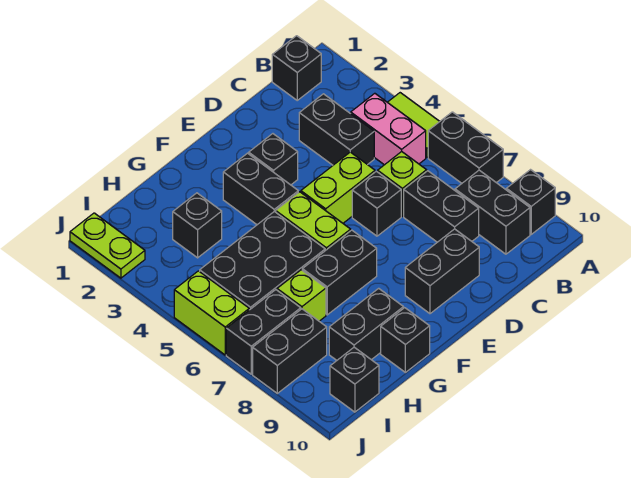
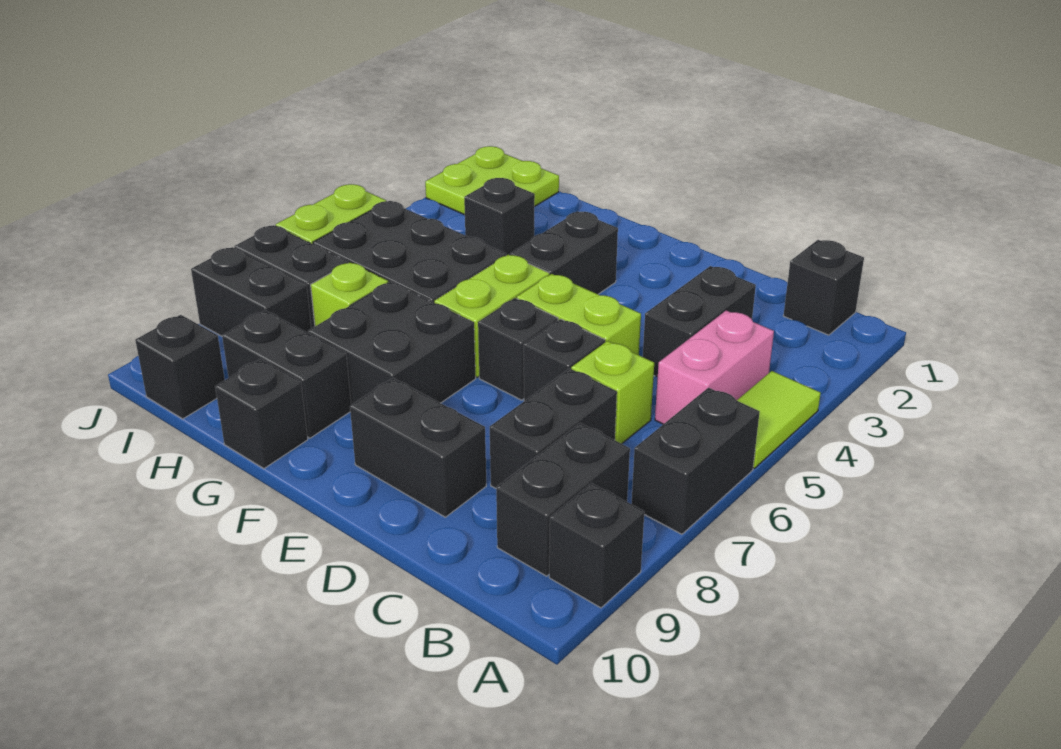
black 1x1 brick [249,134,298,185] -> black 1x1 brick moved to [478,298,558,400]
black 1x2 brick [302,230,377,315] -> black 2x2 brick [308,282,476,405]
lime 1x2 plate [70,213,145,278] -> lime 2x2 plate [425,146,559,215]

